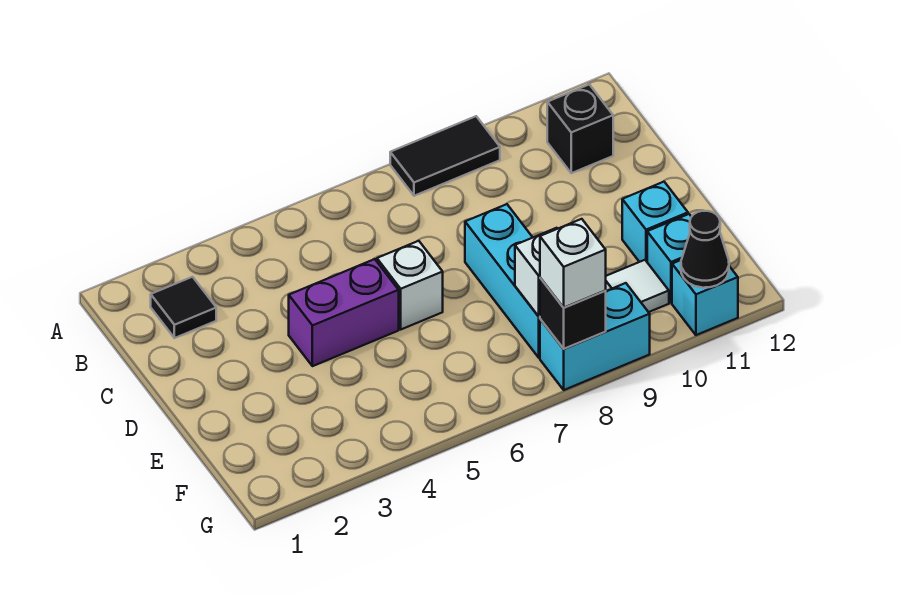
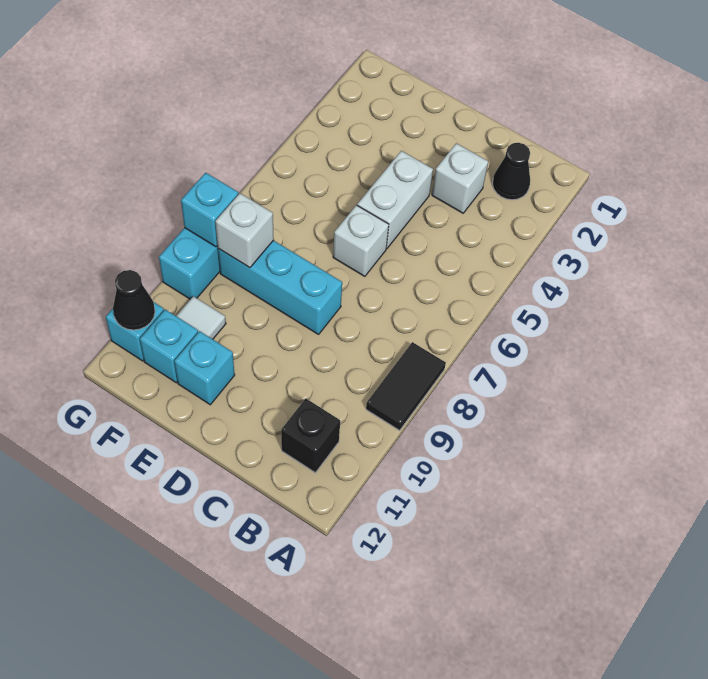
black 1x1 tile [151,277,216,338] -> black 1x1 cone [492,143,530,200]
purple 1x2 brick [289,259,399,366] -> white 1x2 brick [357,151,433,248]
black 1x1 brick [540,278,606,349] -> cyan 1x1 brick [181,173,238,247]
white 1x1 brick [540,219,606,308] -> white 1x1 brick moved to [432,143,488,213]

